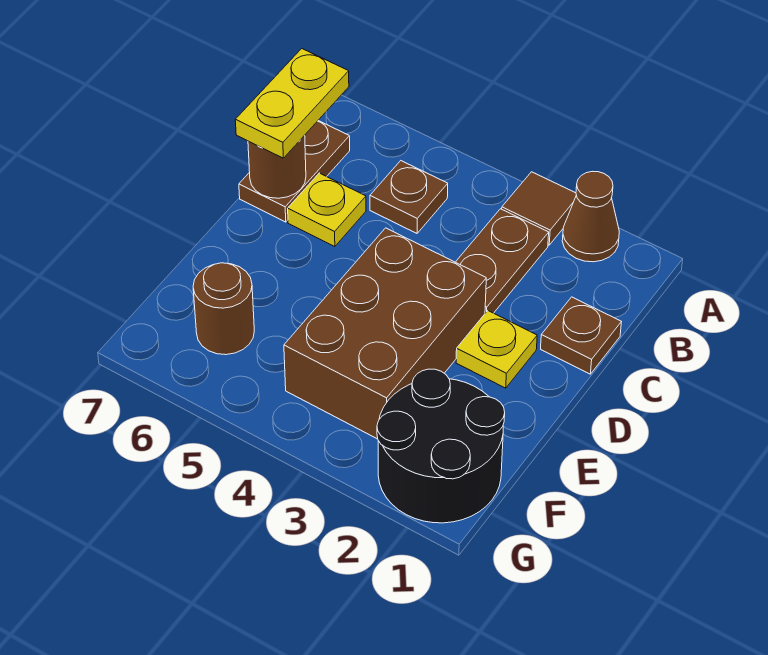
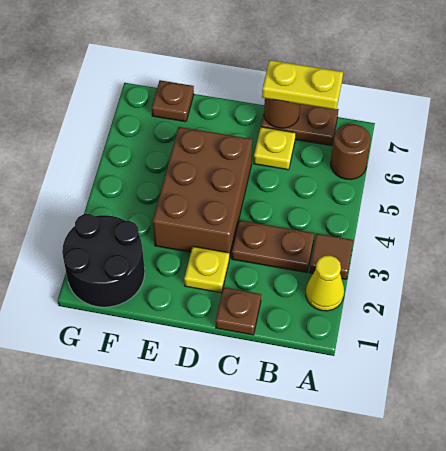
brown 1x1 cone [562,171,619,262] -> yellow 1x1 cone [306,256,344,311]
brown 1x1 plate [370,161,448,233] -> brown 1x1 plate moved to [152,80,194,122]
brown 2x3 brick [284,228,486,439] -> brown 2x3 brick turned to [153,127,252,259]
brown 1x1 round brick [193,263,254,355] -> brown 1x1 round brick moved to [331,124,371,180]

